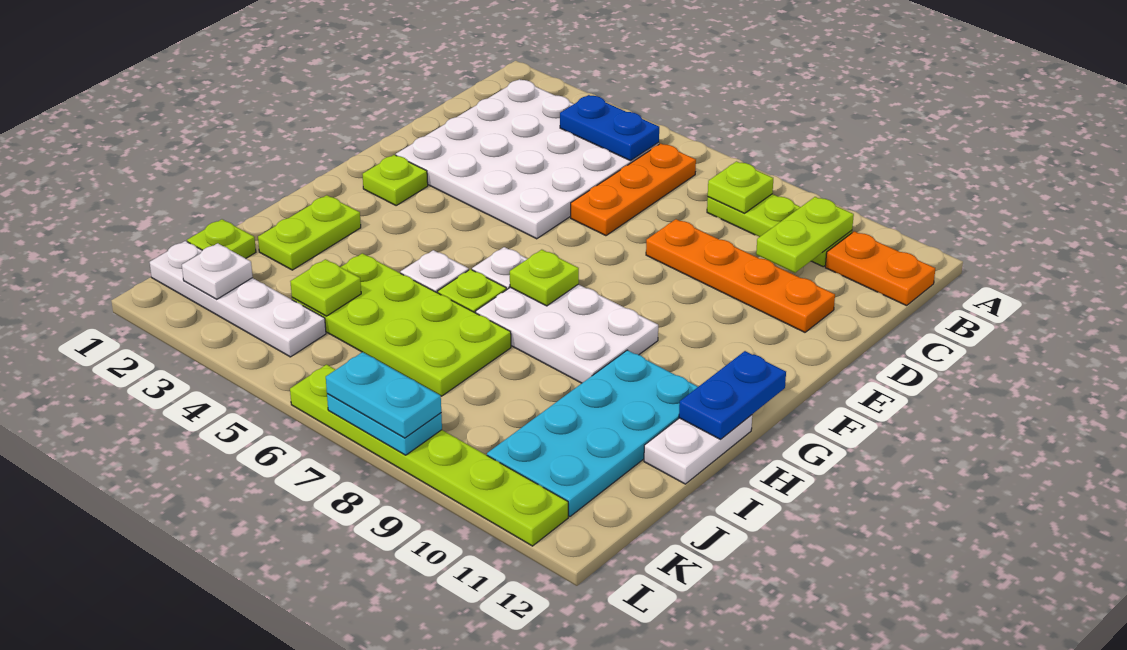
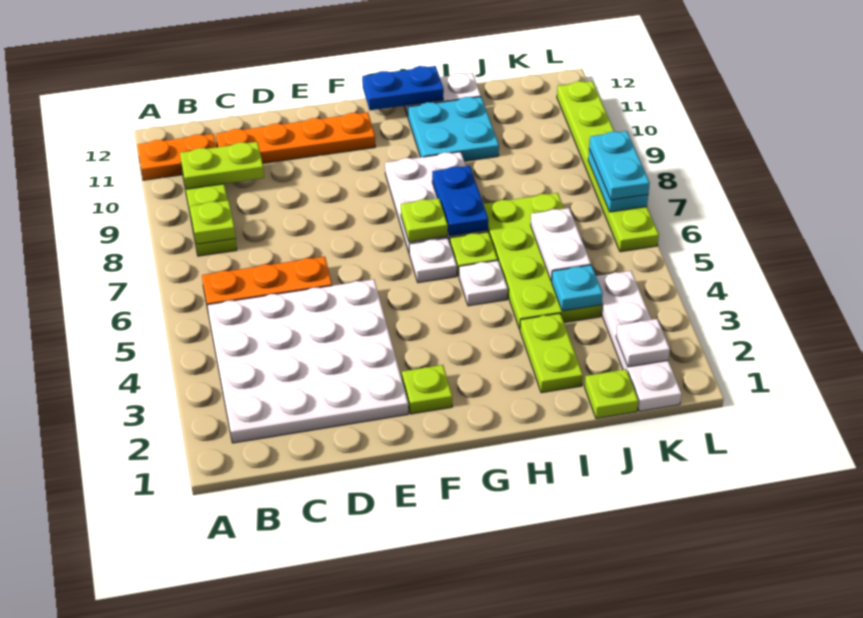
blue 1x2 plate [560,95,659,161] -> blue 1x2 plate moved to [432,166,488,236]
orange 1x2 plate [825,231,935,306] -> orange 1x2 plate turned to [137,134,217,180]
orange 1x4 plate [646,219,835,332] -> orange 1x4 plate turned to [216,112,375,163]
lime 1x2 plate [258,195,361,270] -> lime 1x2 plate turned to [520,313,583,393]
cyan 2x4 plate [487,350,698,517] -> cyan 2x2 plate [408,97,499,161]
lime 1x1 plate [290,259,361,316] -> cyan 1x1 plate [552,265,603,311]
none -> white 1x2 plate [531,208,591,281]

